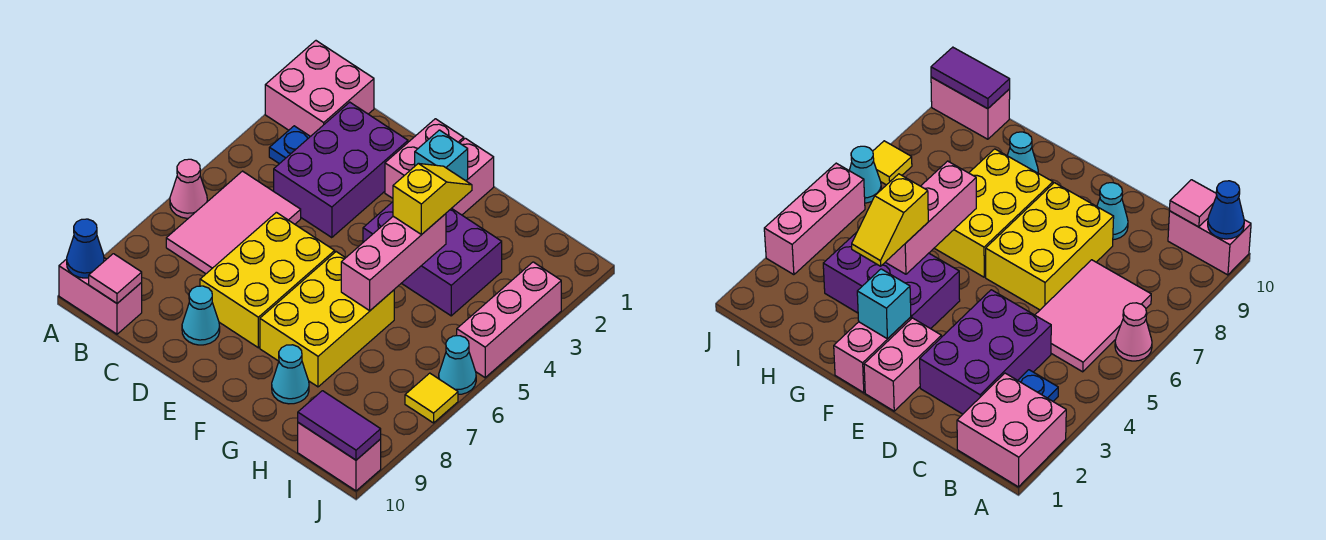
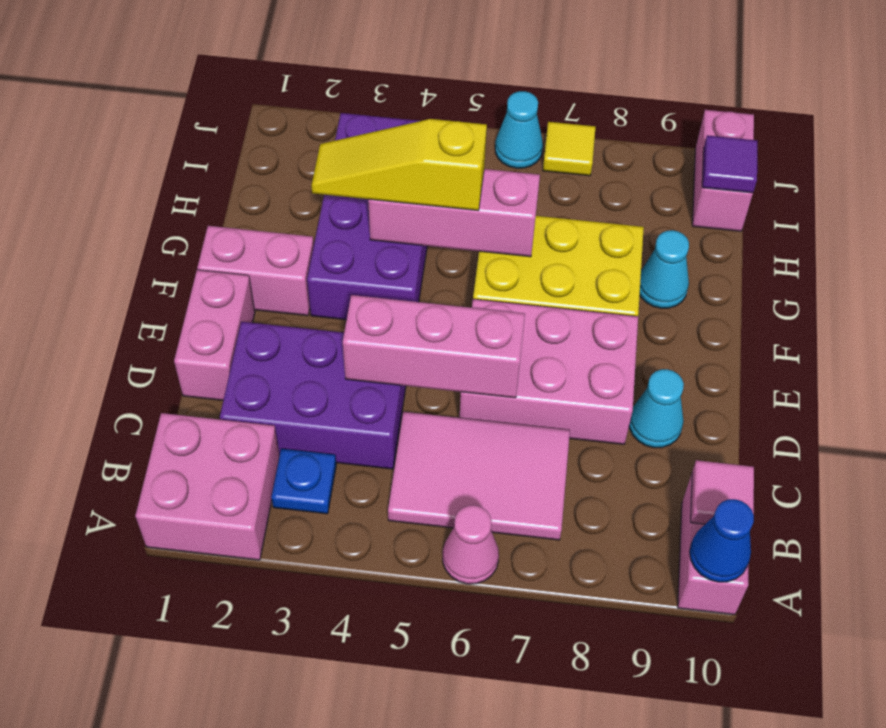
yellow 2x3 brick [200,212,335,348] -> pink 2x3 brick [460,299,638,444]
pink 1x2 brick [385,119,464,198] -> pink 1x2 brick turned to [174,270,255,400]
cyan 1x1 brick [415,130,468,181] -> none
purple 2x3 brick [363,202,502,316] -> purple 2x4 brick [307,113,427,320]
yellow 1x2 slope [393,163,472,235] -> yellow 1x3 slope [311,119,487,210]
purple 1x2 tile [298,391,381,460] -> purple 1x1 tile [702,135,758,193]
pink 1x3 brick [457,262,561,378] -> pink 1x3 brick moved to [343,295,525,398]

